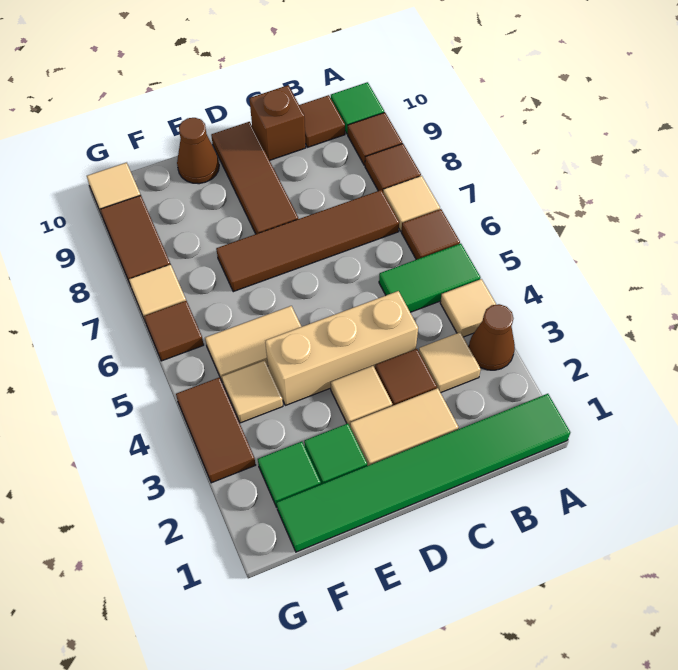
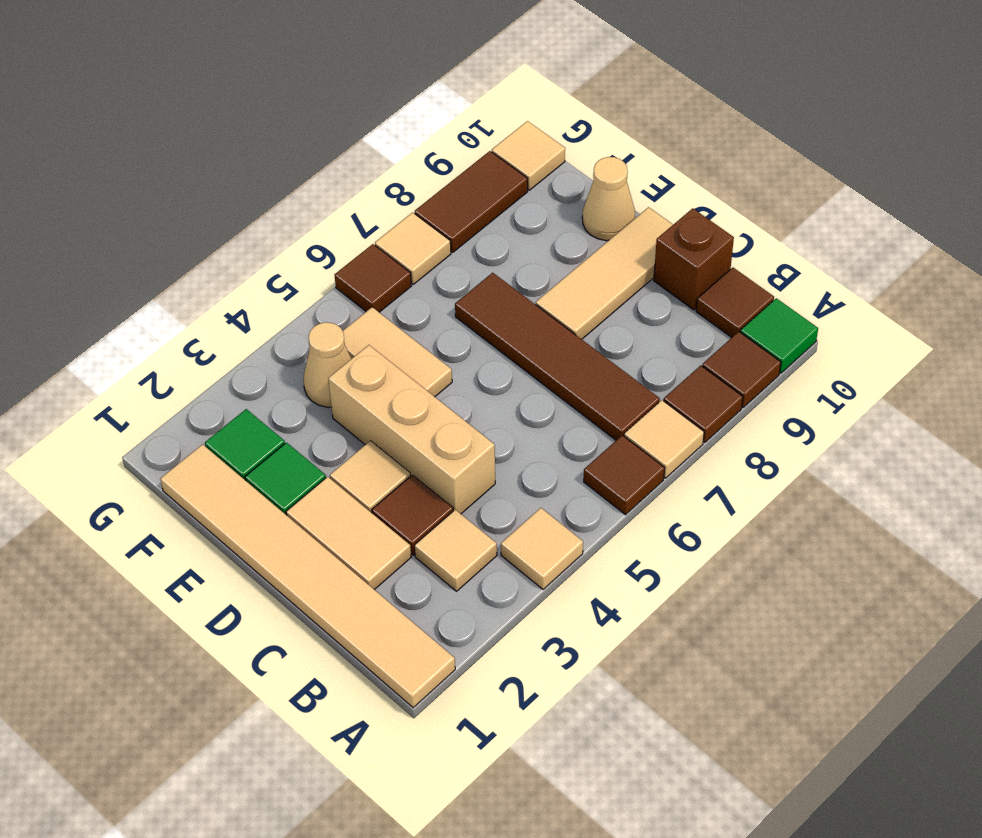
green 1x6 tile [277,394,570,552] -> tan 1x6 tile [160,444,455,708]
brown 1x1 cone [469,304,515,370] -> none
green 1x2 tile [379,243,481,312] -> none
brown 1x3 tile [211,122,298,234] -> tan 1x3 tile [536,207,673,339]
brown 1x1 cone [177,118,219,184] -> tan 1x1 cone [582,157,635,241]
tan 1x1 tile [222,360,283,423] -> tan 1x1 cone [304,322,351,407]
brown 1x2 tile [176,377,255,483] -> none

